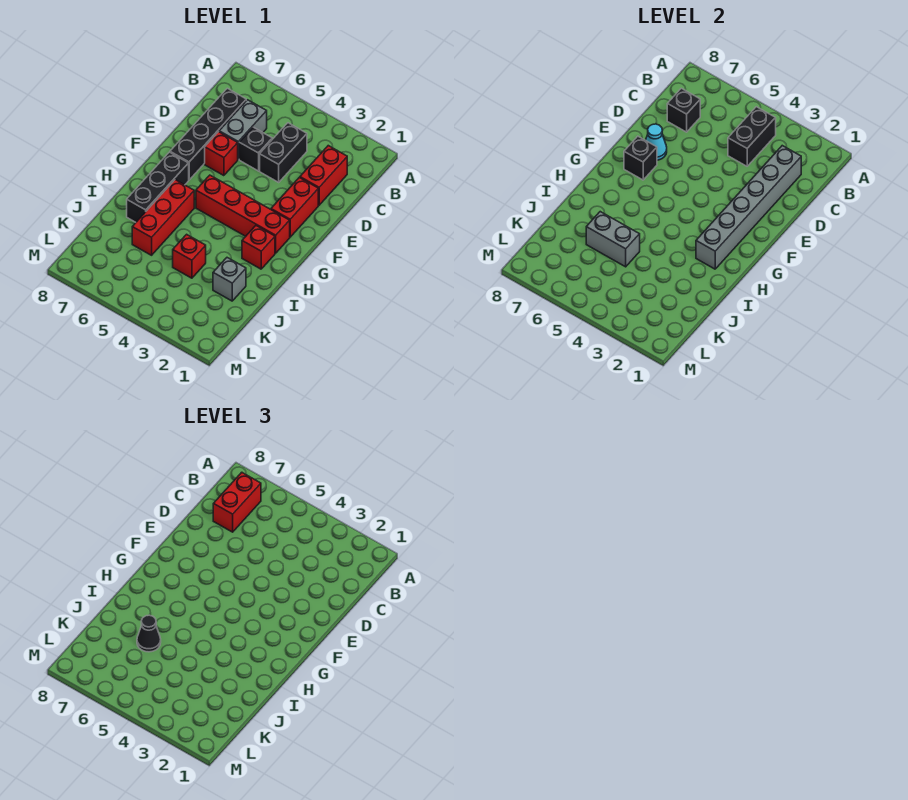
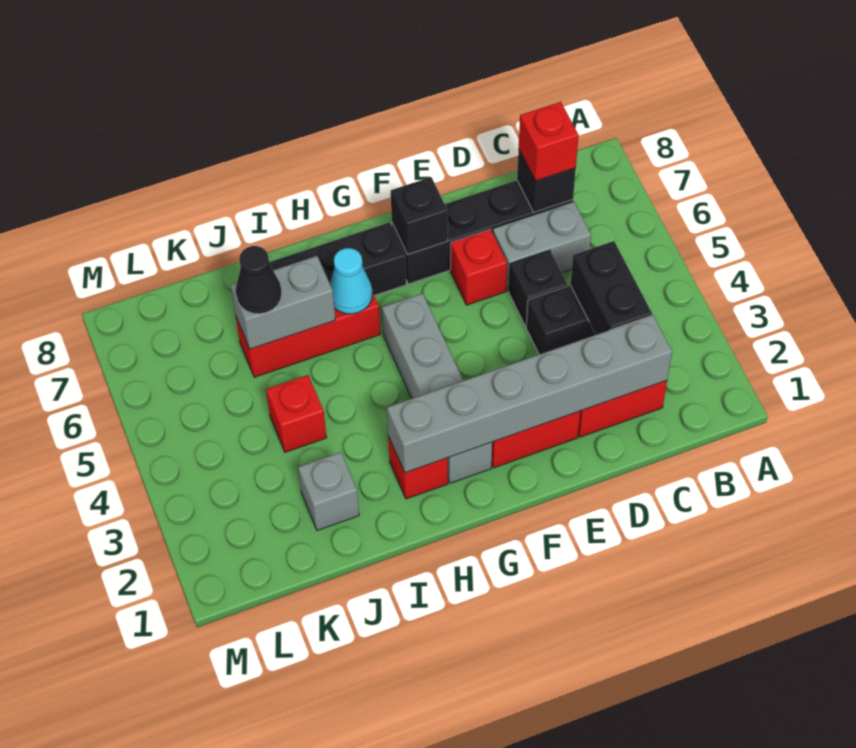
black 1x2 brick [728,107,776,166] -> black 1x2 brick turned to [570,241,652,335]
red 1x2 brick [213,472,261,532] -> red 1x1 brick [519,102,579,181]
cyan 1x1 cone [646,124,667,160] -> cyan 1x1 cone moved to [330,248,372,314]
red 1x4 brick [196,175,290,253] -> grey 1x4 brick [382,293,492,483]
grey 1x2 brick [586,212,640,267] -> grey 1x2 brick turned to [231,256,335,349]

